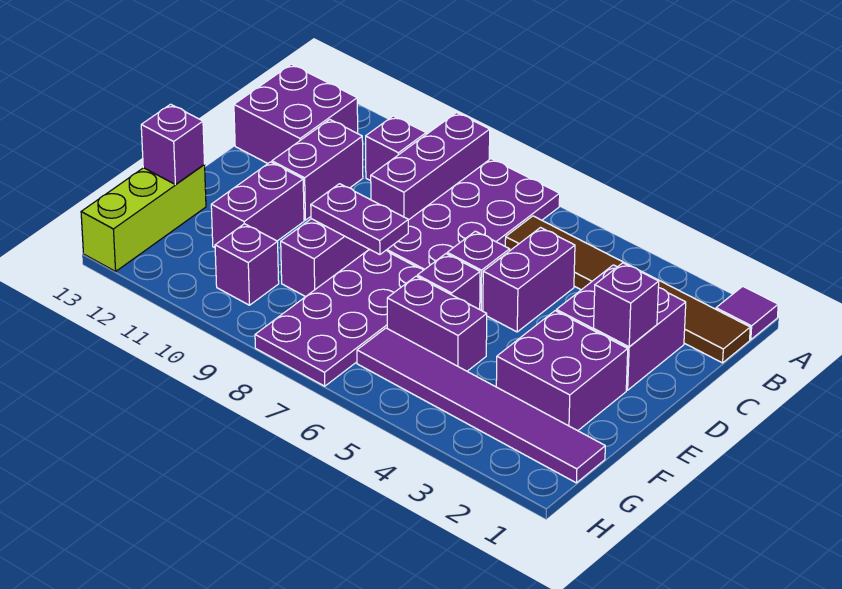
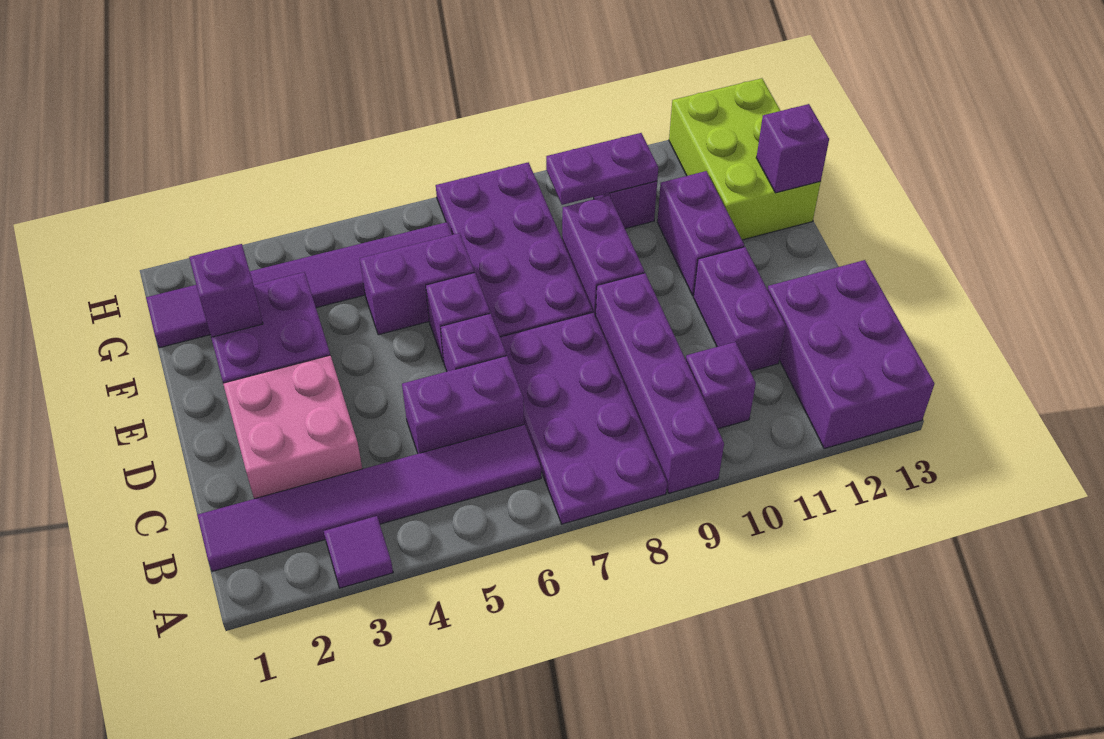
purple 1x1 tile [716,286,778,340] -> purple 1x1 tile moved to [324,516,393,588]
purple 1x3 brick [371,113,490,220] -> purple 1x4 brick [596,273,724,493]
brown 1x6 tile [505,216,750,363] -> purple 1x6 tile [197,425,541,572]
purple 2x2 brick [234,64,358,163] -> purple 2x3 brick [767,260,934,449]
purple 2x2 brick [556,265,686,390] -> pink 2x2 brick [223,355,362,499]
purple 1x2 brick [483,228,575,332] -> purple 1x2 brick turned to [402,356,524,454]
purple 1x1 brick [594,263,659,347] -> purple 1x1 brick moved to [189,244,263,337]
purple 1x2 plate [311,184,408,255] -> purple 1x2 plate moved to [546,133,658,205]
lime 1x3 brick [81,165,206,271] -> lime 2x3 brick [669,78,821,240]

